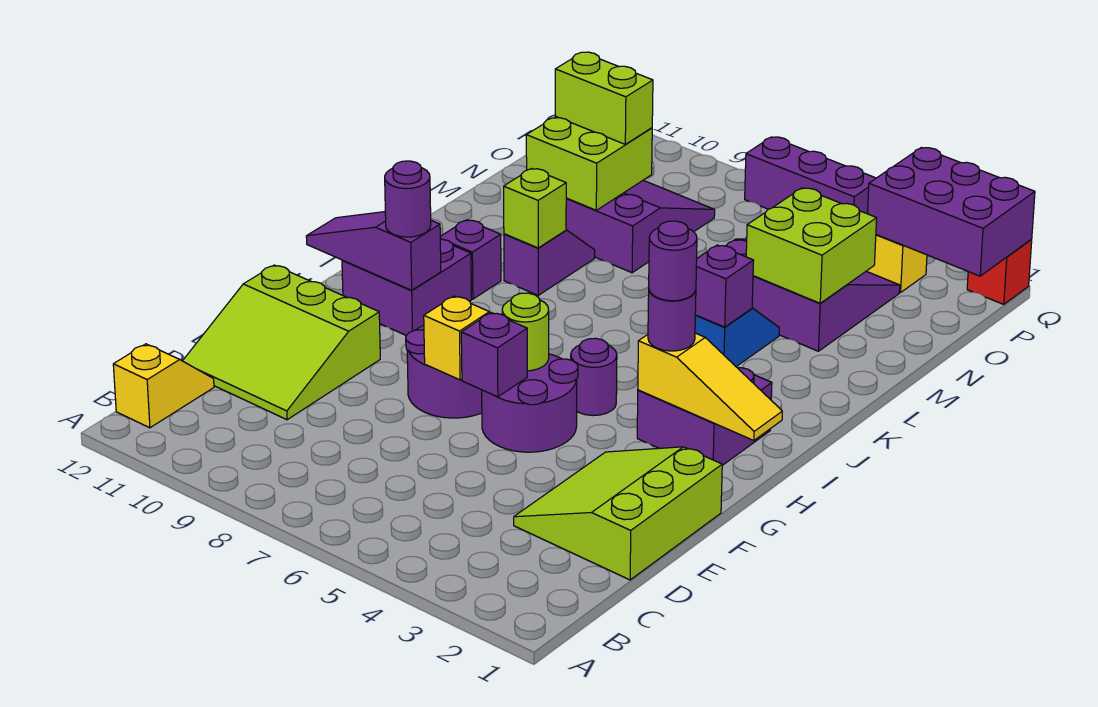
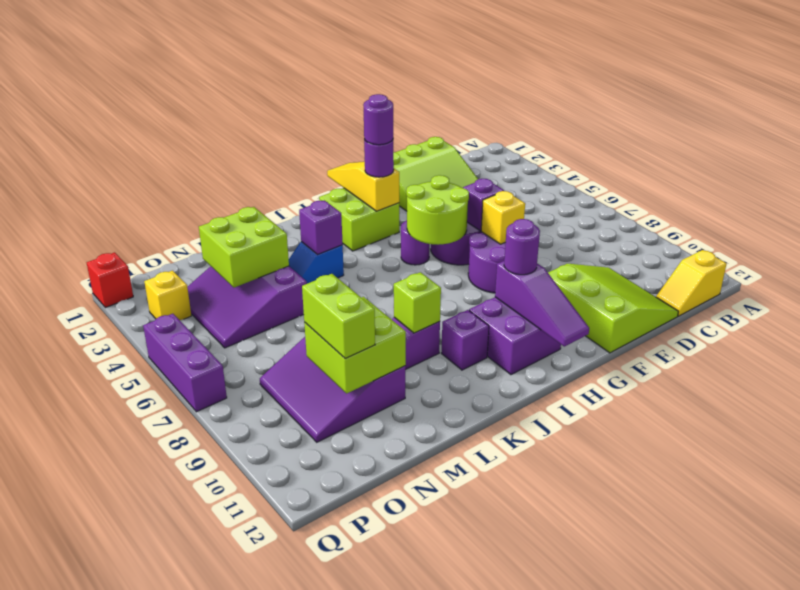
lime 1x1 round brick [502,293,549,371] -> lime 2x2 round brick [406,175,469,245]
purple 2x2 brick [637,368,772,465] -> lime 2x2 brick [319,188,399,251]
purple 2x3 brick [868,148,1035,276] -> none

